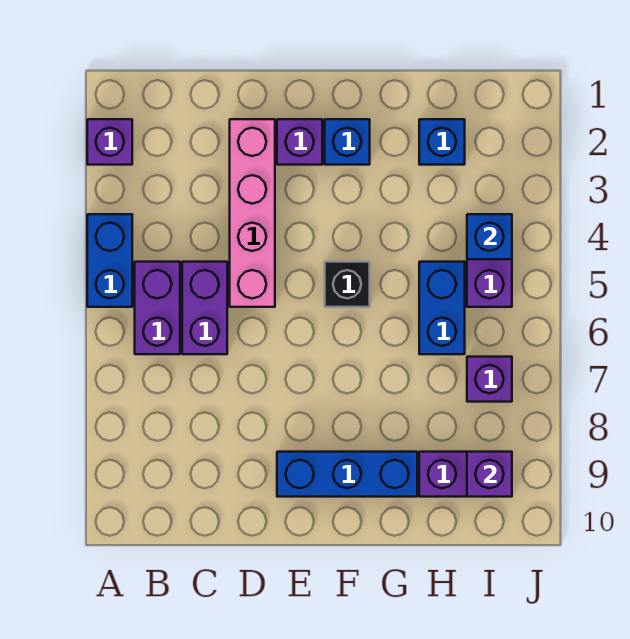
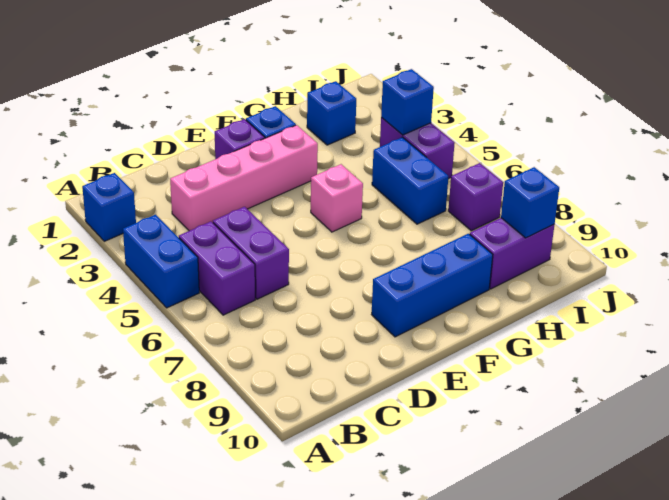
purple 1x1 brick [87,119,132,165] -> blue 1x1 brick [82,173,136,241]
pink 1x4 brick [230,119,275,307] -> pink 1x4 brick turned to [170,125,318,231]
black 1x1 brick [325,262,370,307] -> pink 1x1 brick [311,164,363,232]
purple 1x1 brick [467,452,512,497] -> blue 1x1 brick [501,167,559,238]

